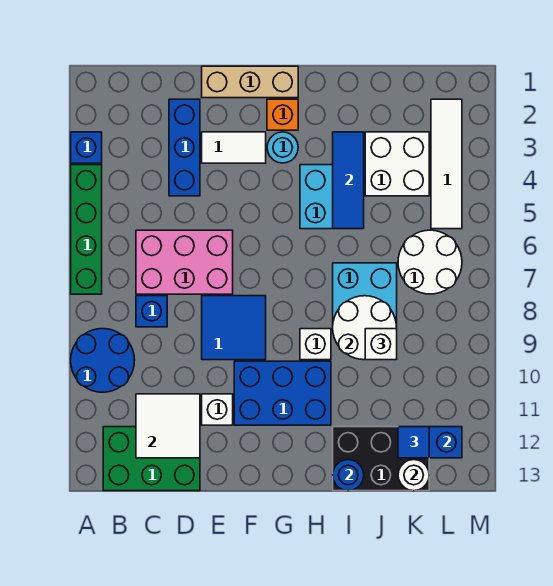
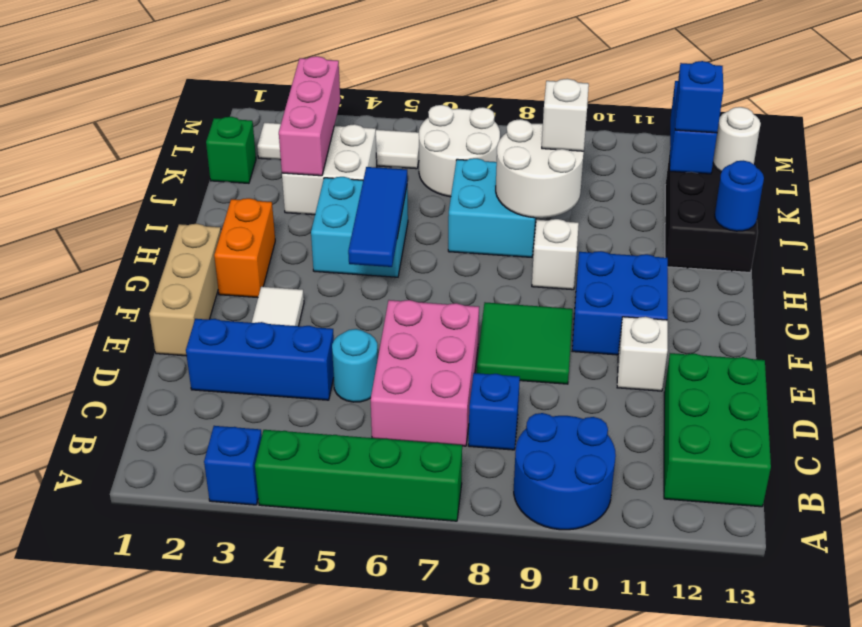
white 2x2 tile [136,394,200,458] -> none
blue 2x2 tile [202,296,266,360] -> green 2x2 tile [477,302,573,384]
blue 2x3 brick [234,361,331,425] -> blue 2x2 brick [572,251,668,355]
orange 1x1 brick [267,99,298,130] -> orange 1x2 brick [214,198,275,298]
cyan 1x1 round brick [267,132,298,163] -> cyan 1x1 round brick moved to [332,329,378,402]
blue 1x3 tile [333,132,364,229] -> blue 1x3 tile turned to [348,167,407,267]
none -> pink 1x3 brick [279,56,340,176]
none -> green 1x1 brick [206,117,256,183]
blue 1x1 tile [398,427,429,458] -> blue 1x1 brick [675,61,723,133]

